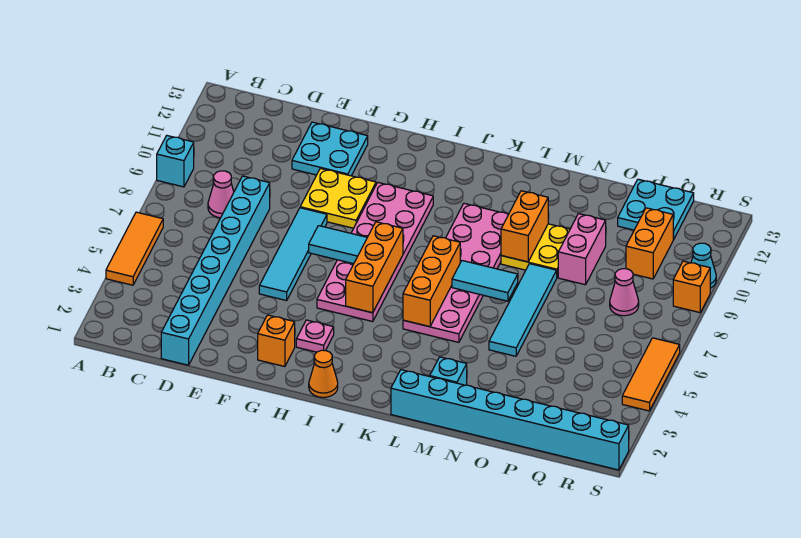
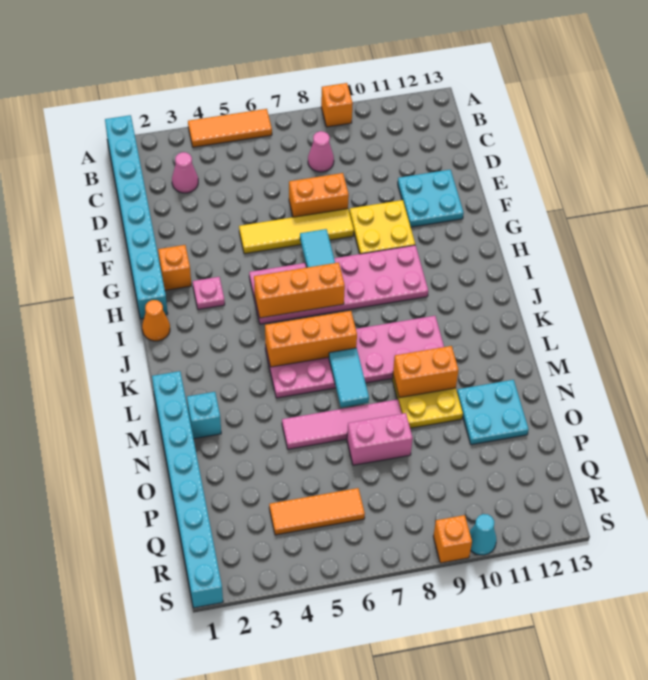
cyan 1x1 brick [157,136,194,187] -> orange 1x1 brick [321,83,353,127]
cyan 1x8 brick [161,176,270,365] -> cyan 1x8 brick turned to [105,115,168,319]
cyan 1x4 tile [259,208,327,301] -> yellow 1x4 tile [239,209,354,254]
cyan 1x4 tile [489,264,557,356] -> pink 1x4 tile [282,399,402,449]
pink 1x2 brick [558,214,606,285] -> pink 1x2 brick moved to [347,413,413,465]
cyan 2x2 plate [618,179,694,239] -> cyan 2x2 plate moved to [457,380,529,445]
pink 1x1 cone [610,269,639,316] -> pink 1x1 cone moved to [172,152,198,193]
orange 1x2 brick [626,208,674,279] -> orange 1x2 brick moved to [289,173,349,217]
orange 1x3 tile [622,338,680,411] -> orange 1x3 tile moved to [269,488,365,535]

